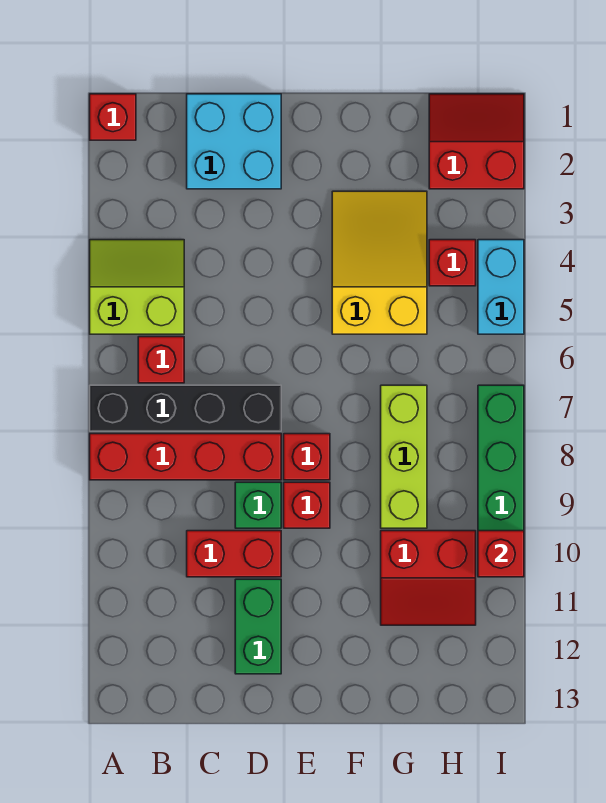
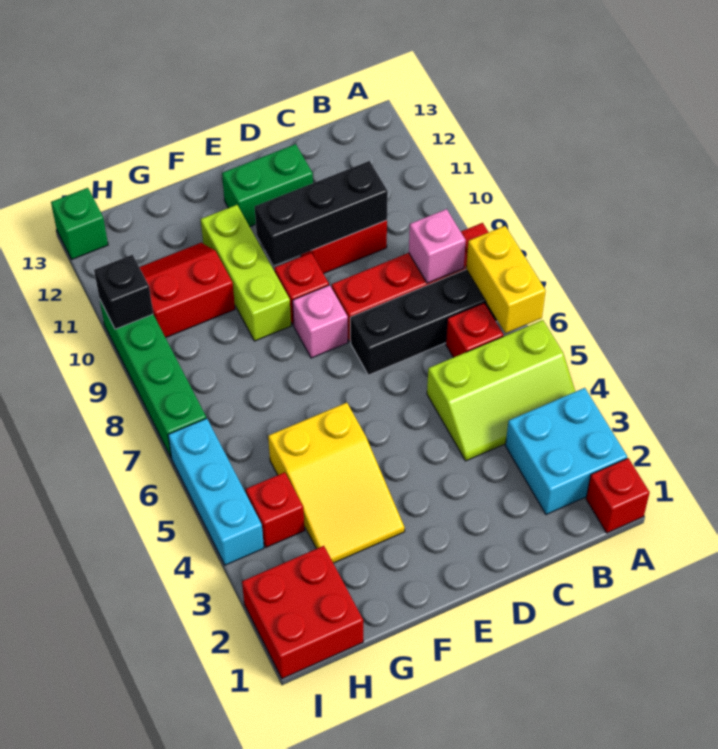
lime 2x2 slope [90,240,184,334] -> lime 2x3 slope [427,320,575,461]
none -> yellow 1x2 brick [466,226,546,333]
none -> pink 1x1 brick [409,209,466,283]
cyan 2x2 brick [187,94,281,189] -> cyan 2x2 brick moved to [505,388,627,515]
none -> black 1x3 brick [255,161,388,265]
green 1x1 brick [235,482,281,528] -> green 1x1 brick moved to [51,188,108,259]
green 1x2 brick [235,579,281,674] -> green 1x2 brick turned to [222,144,313,227]
red 1x1 brick [284,434,330,480] -> pink 1x1 brick [293,285,348,358]
lime 1x3 brick [381,385,427,528] -> lime 1x3 brick moved to [200,205,291,341]
red 2x2 slope [429,94,524,189] -> red 2x2 brick [242,546,363,679]
cyan 1x2 brick [478,240,524,334] -> cyan 1x3 brick [168,418,264,565]
red 1x1 brick [478,531,524,577] -> black 1x1 brick [94,255,153,329]

